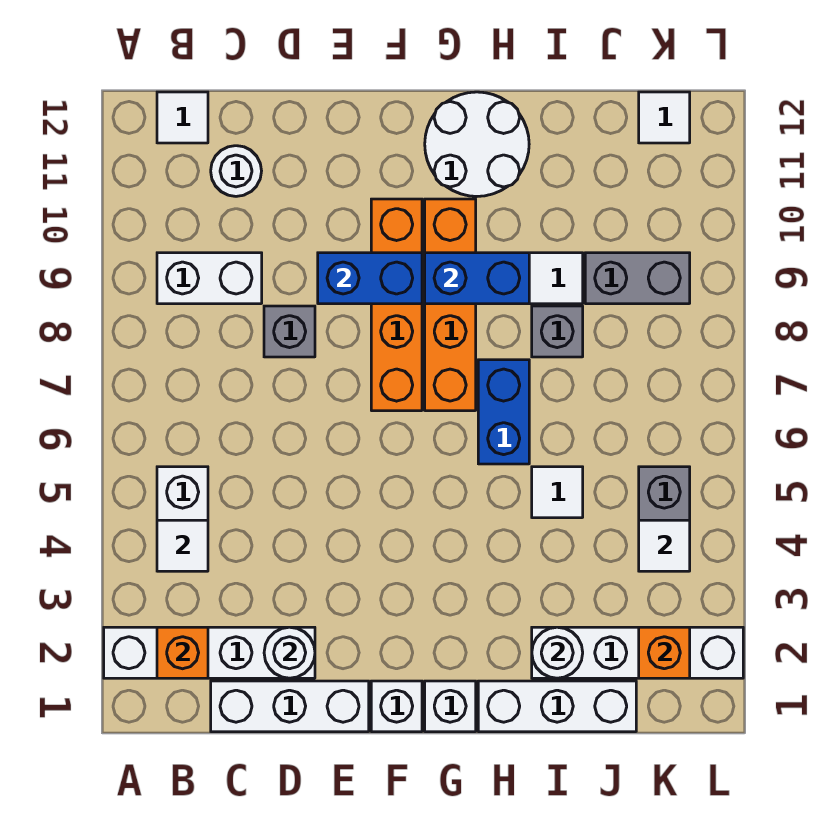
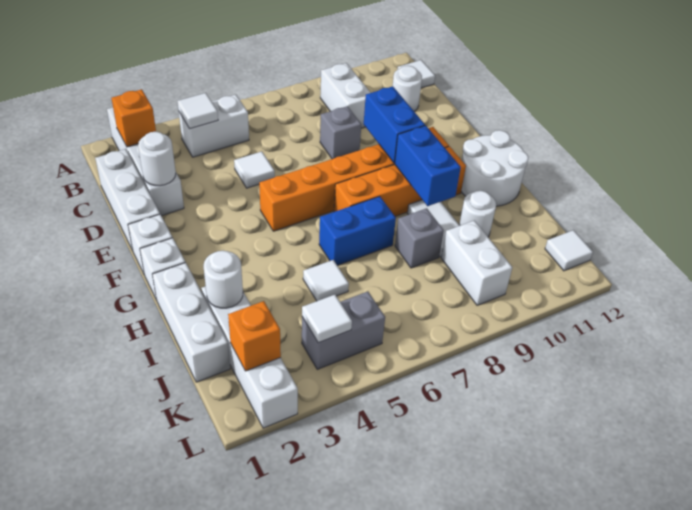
none -> white 1x1 tile [234,151,275,188]
orange 1x4 brick [371,199,422,411] -> orange 1x6 brick [259,127,449,231]
none -> white 1x1 round brick [459,191,496,237]
grey 1x2 brick [585,253,690,304] -> white 1x2 brick [441,221,512,305]

